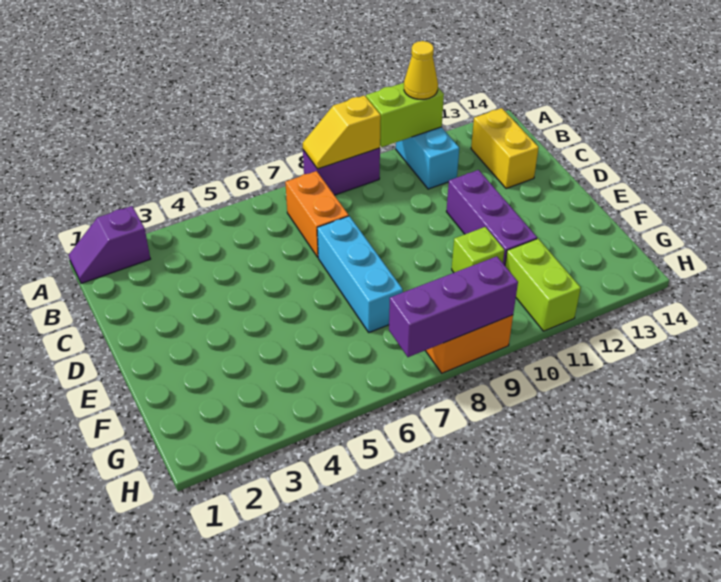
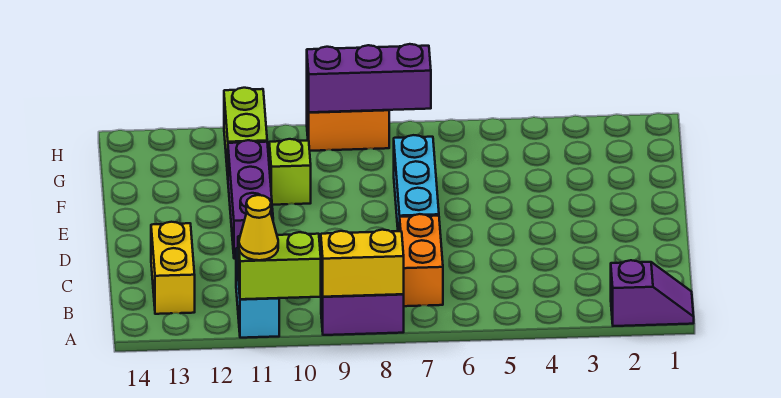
yellow 1x2 slope [303,95,381,169] -> yellow 1x2 brick [321,230,404,297]

